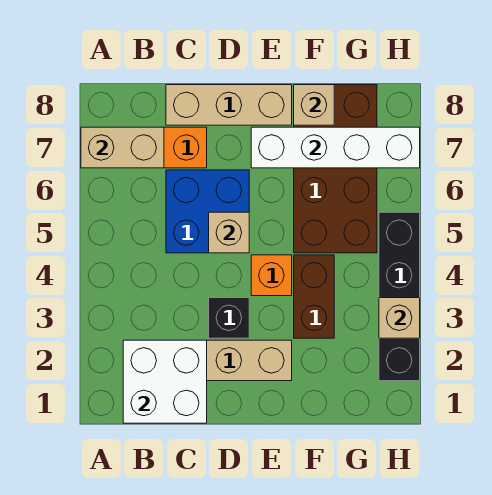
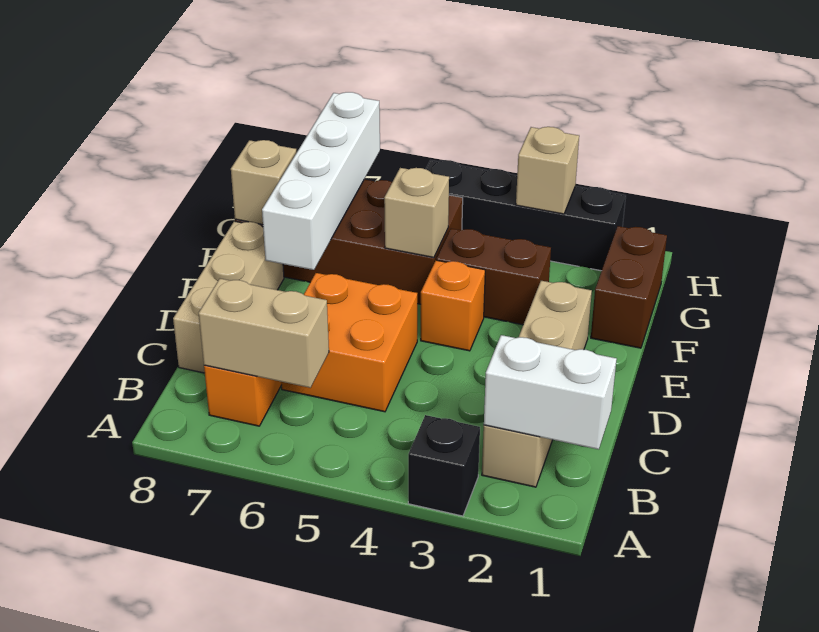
tan 1x2 brick [81,127,164,168] -> tan 1x2 brick turned to [199,279,329,388]
white 2x2 brick [123,340,207,423] -> white 1x2 brick [484,335,617,449]
blue 2x2 brick [166,170,249,253] -> orange 2x2 brick [281,273,417,412]
black 1x1 brick [209,298,249,338] -> black 1x1 brick moved to [408,415,480,516]
tan 1x1 brick [209,212,249,253] -> tan 1x1 brick moved to [384,168,449,258]
none -> brown 1x2 brick [591,226,667,348]

